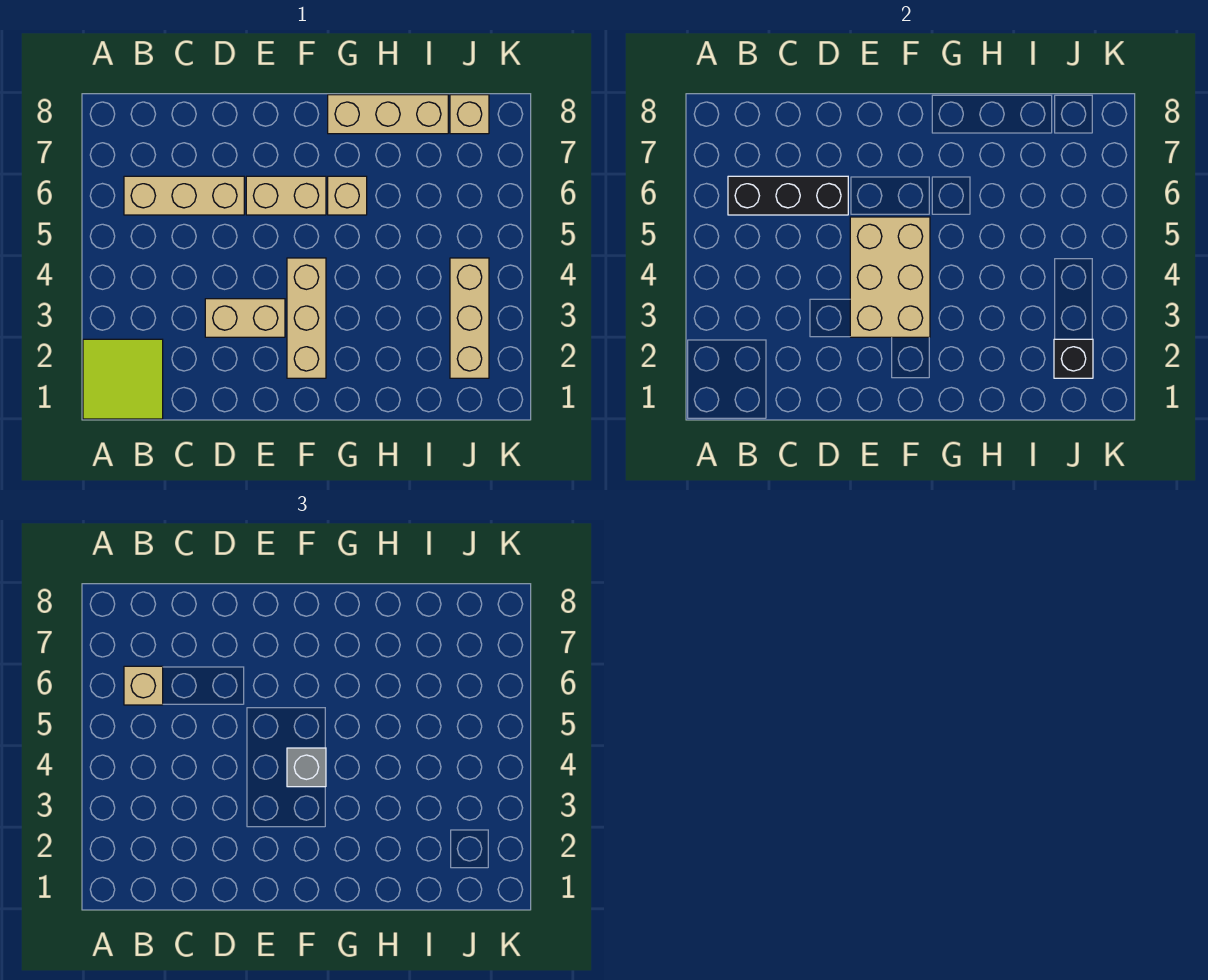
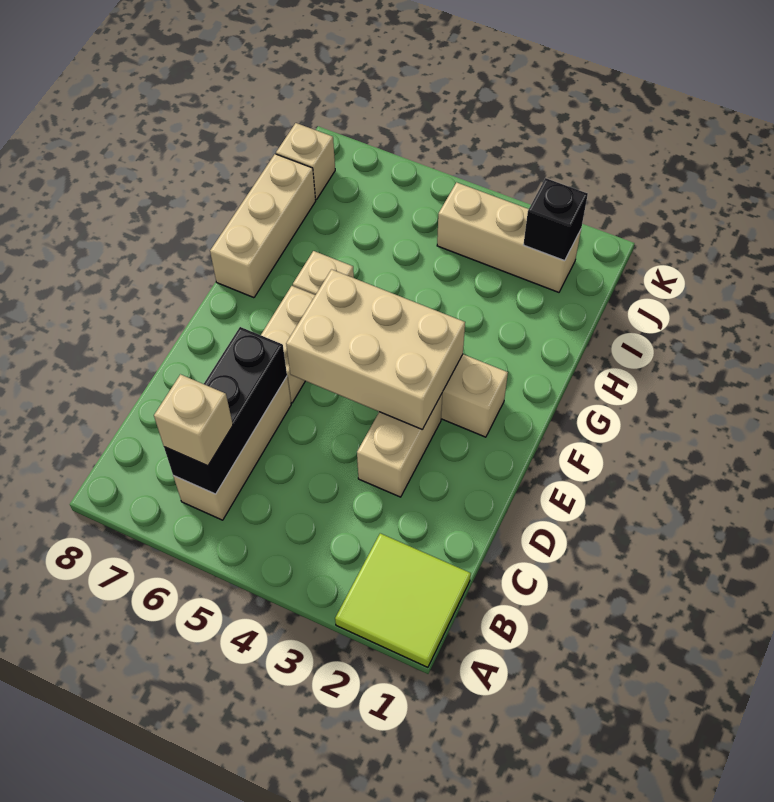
grey 1x1 brick [287,748,326,787] -> none

